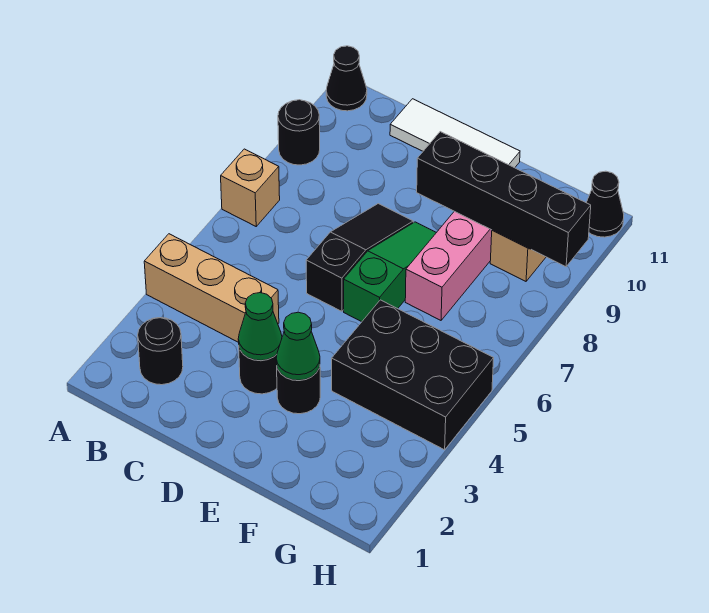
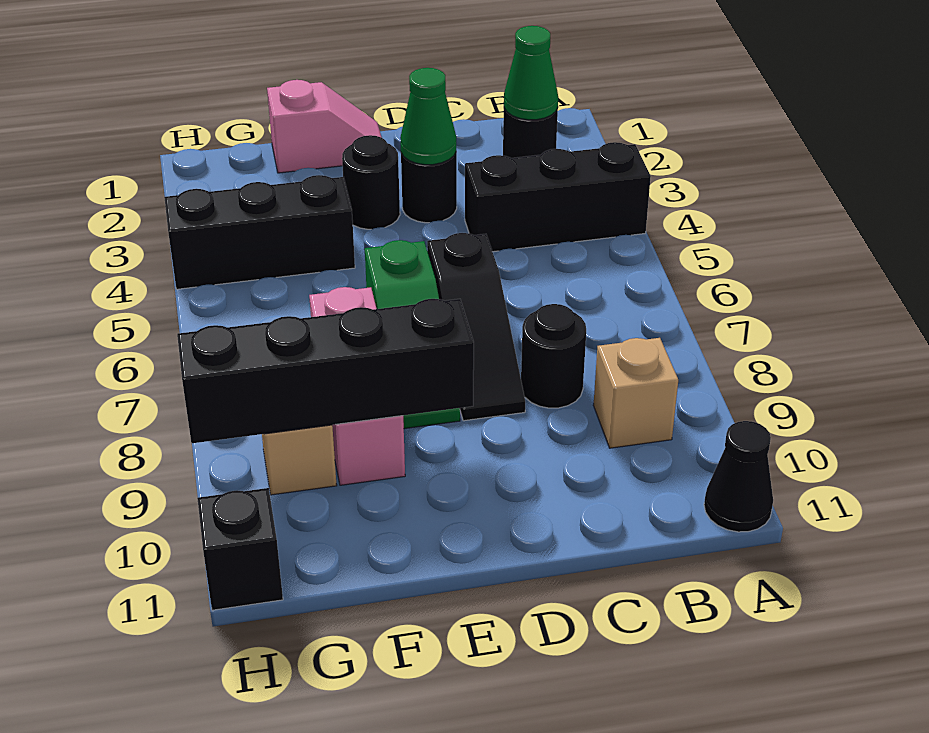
tan 1x3 brick [144,234,279,343] -> black 1x3 brick [465,142,651,252]
tan 1x1 brick [221,149,280,226] -> tan 1x1 brick moved to [593,338,678,448]
black 1x1 round brick [278,100,320,165] -> black 1x1 round brick moved to [521,304,586,408]
white 1x3 tile [390,99,520,168] -> none
none -> pink 1x2 slope [267,80,381,173]
green 1x1 cone [276,312,320,380] -> green 1x1 cone moved to [504,26,558,120]
black 2x3 brick [332,300,494,450] -> black 1x3 brick [164,175,355,289]
black 1x1 cone [586,171,624,237] -> black 1x1 brick [197,488,283,610]

